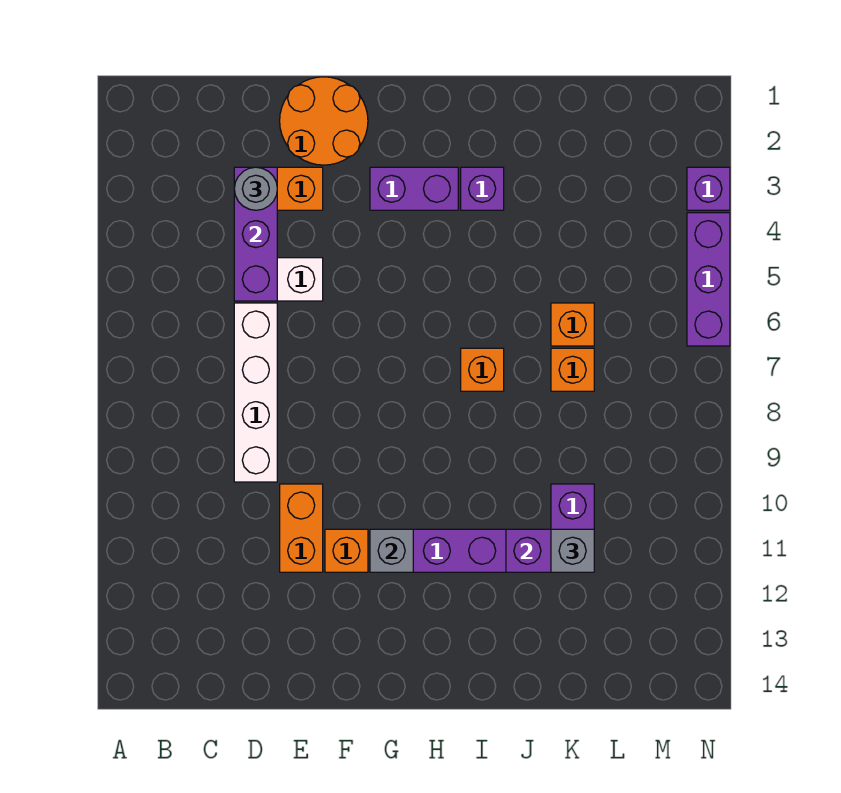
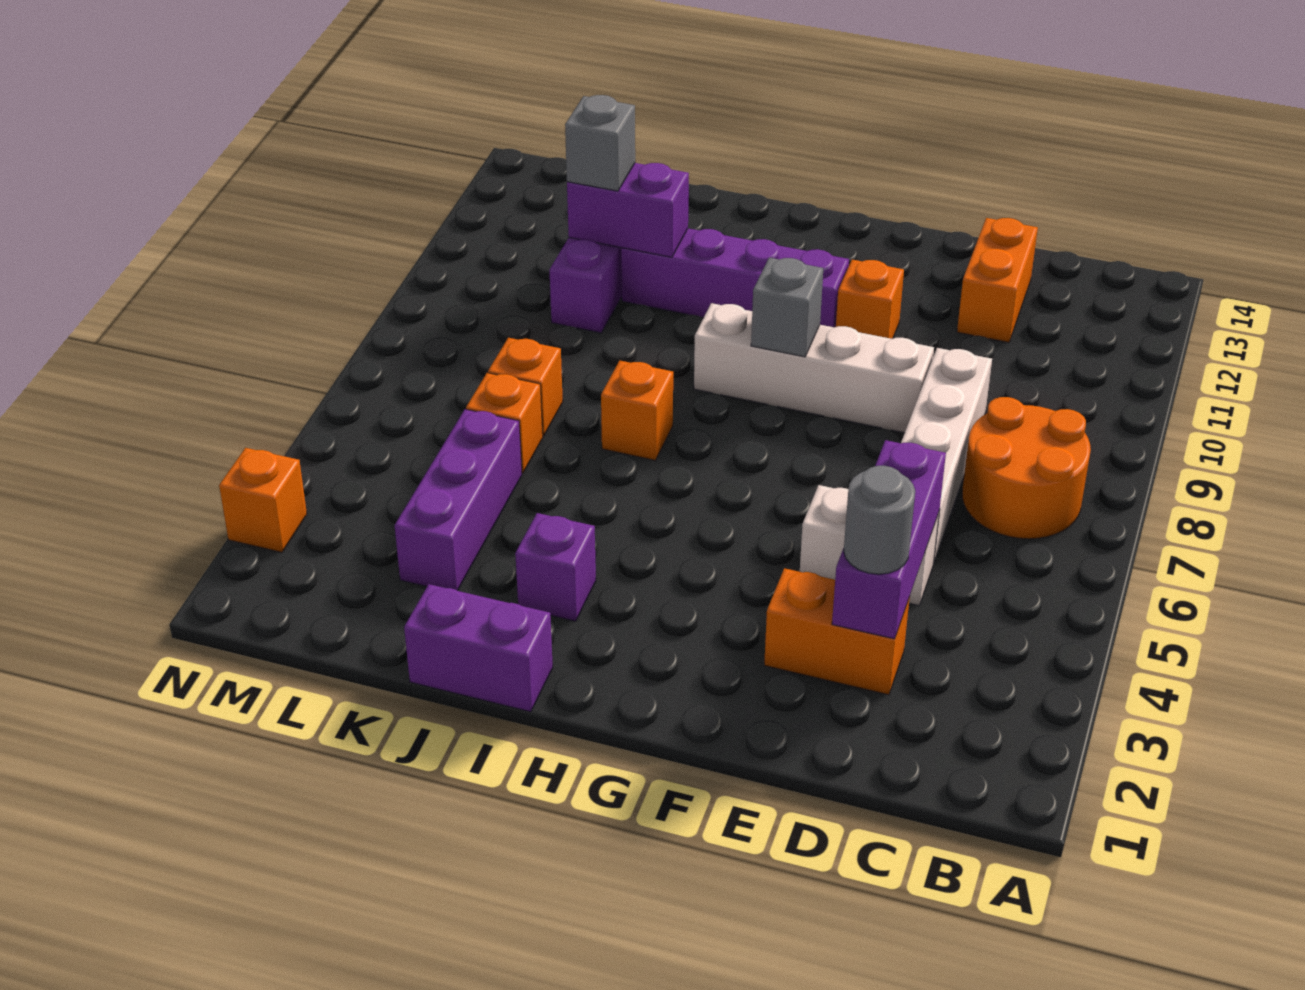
orange 2x2 round brick [280,77,368,165] -> orange 2x2 round brick moved to [962,397,1091,539]
none -> white 1x4 brick [694,303,934,433]
orange 1x2 brick [280,484,323,572] -> orange 1x2 brick moved to [957,218,1038,342]
purple 1x2 brick [370,167,458,210] -> purple 1x2 brick moved to [404,584,553,712]
grey 1x1 brick [370,529,413,572] -> grey 1x1 brick moved to [751,258,823,357]
purple 1x1 brick [687,167,730,210] -> orange 1x1 brick [219,448,307,552]
purple 1x3 brick [687,213,730,346] -> purple 1x3 brick moved to [395,409,522,591]

